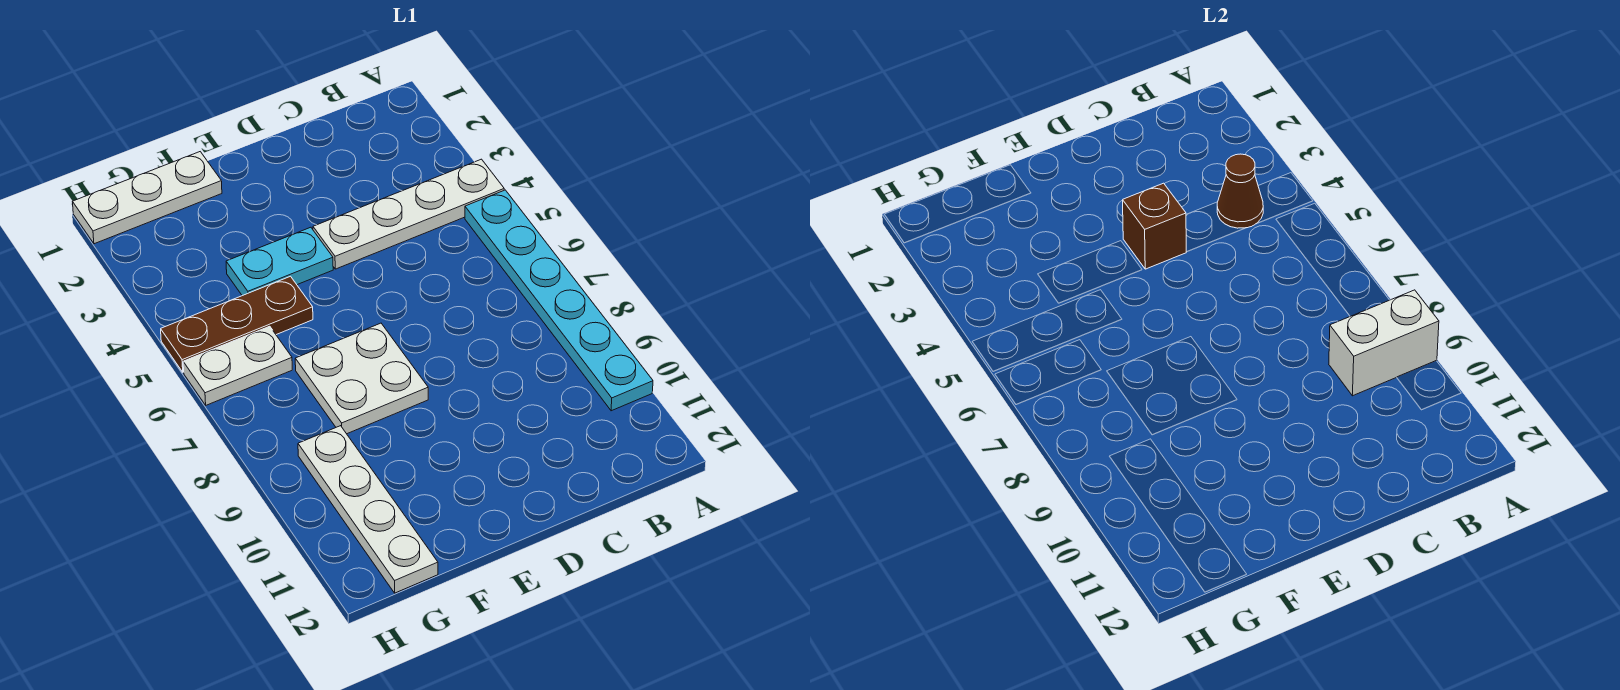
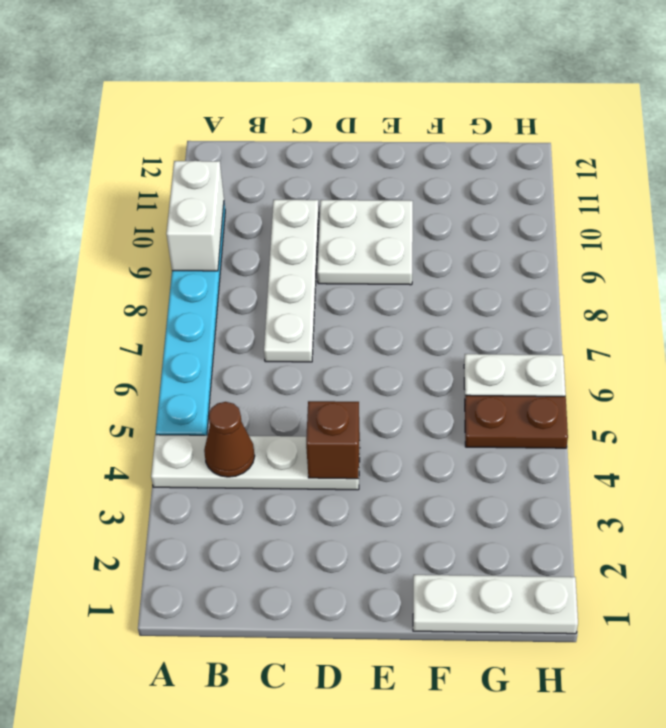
white 1x2 brick [1329,290,1439,396] -> white 1x2 brick turned to [166,161,224,271]
cyan 1x2 plate [226,227,333,296] -> none
white 2x2 plate [295,323,428,434] -> white 2x2 plate moved to [317,200,413,285]
brown 1x3 plate [161,276,313,372] -> brown 1x2 plate [465,395,568,448]
white 1x4 plate [298,426,438,593] -> white 1x4 plate moved to [264,200,319,362]

